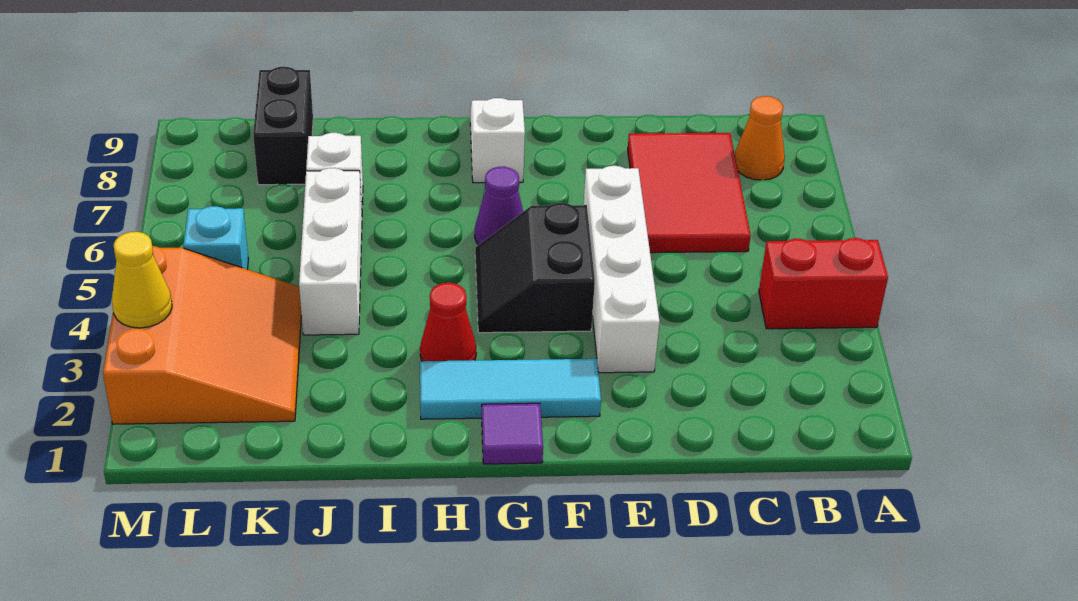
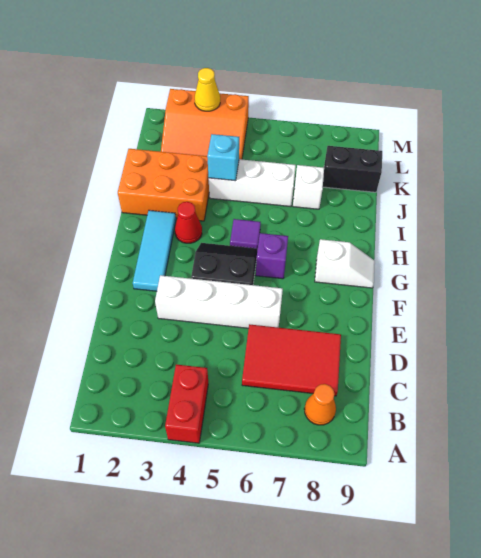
purple 1x1 tile [482,403,543,464] -> purple 1x1 tile moved to [230,219,261,249]
purple 1x1 cone [475,167,523,245] -> purple 1x1 brick [256,233,288,279]
none -> orange 2x3 brick [118,149,209,221]
cyan 1x1 brick [183,206,248,269] -> cyan 1x1 brick moved to [207,134,239,181]

